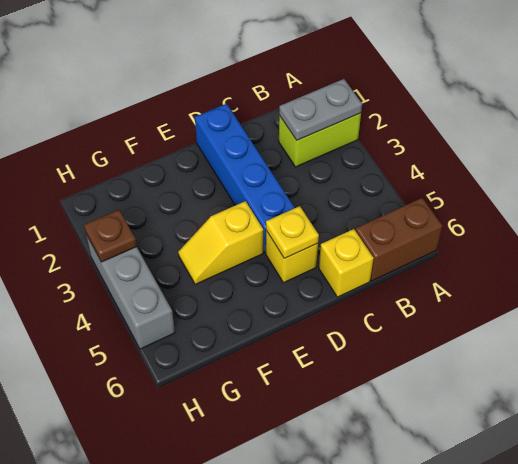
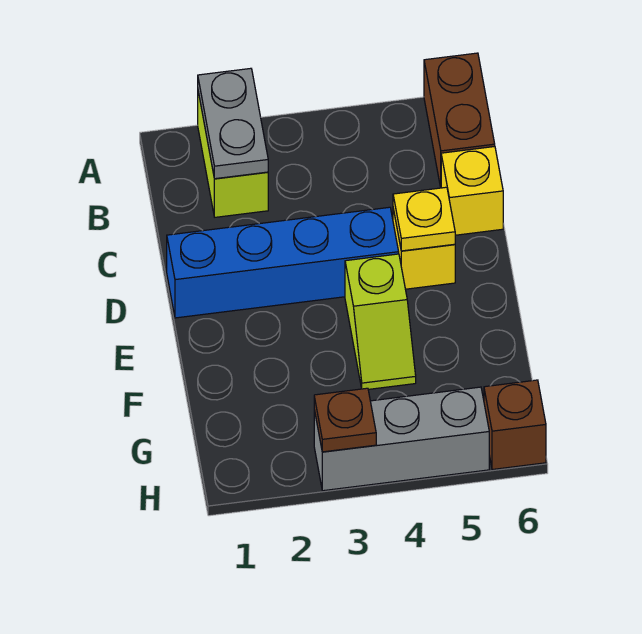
yellow 1x2 slope [178,201,263,285] -> lime 1x2 slope [345,254,416,389]
none -> brown 1x1 brick [484,380,546,470]

